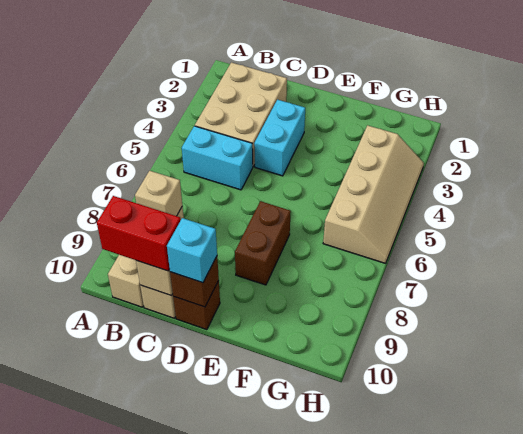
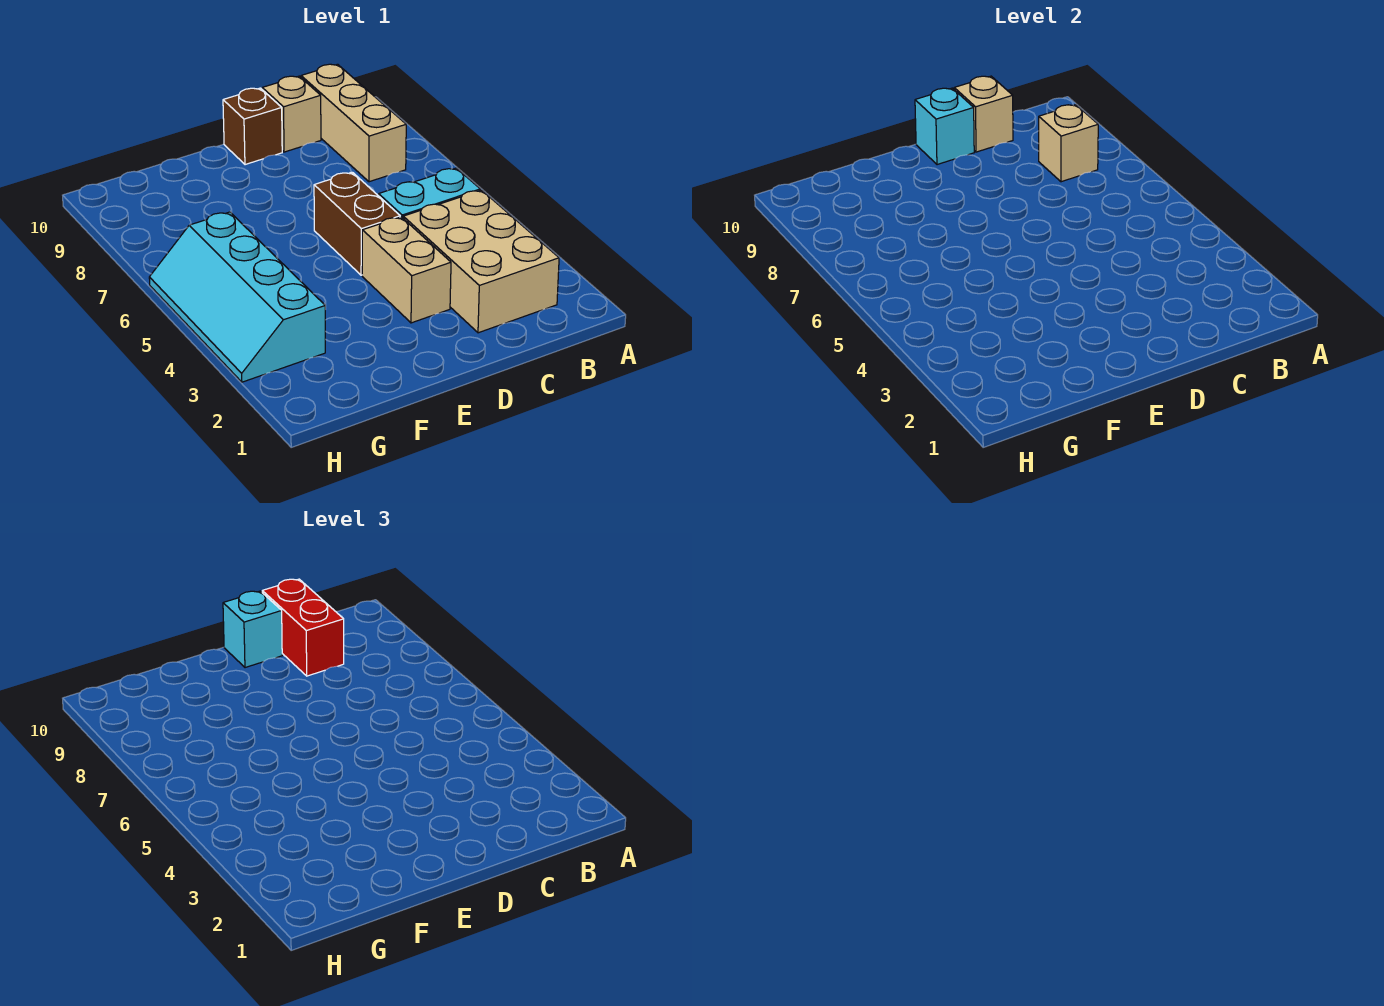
red 1x2 brick [97,196,181,271] -> red 1x2 brick turned to [262,579,344,676]
cyan 1x2 brick [254,100,305,176] -> tan 1x2 brick [362,217,451,323]
brown 1x1 brick [170,257,219,307] -> cyan 1x1 brick [915,88,974,165]
brown 1x2 brick [235,201,291,285] -> brown 1x2 brick moved to [314,172,400,275]
tan 2x4 slope [323,125,424,263] -> cyan 2x4 slope [149,212,325,382]

